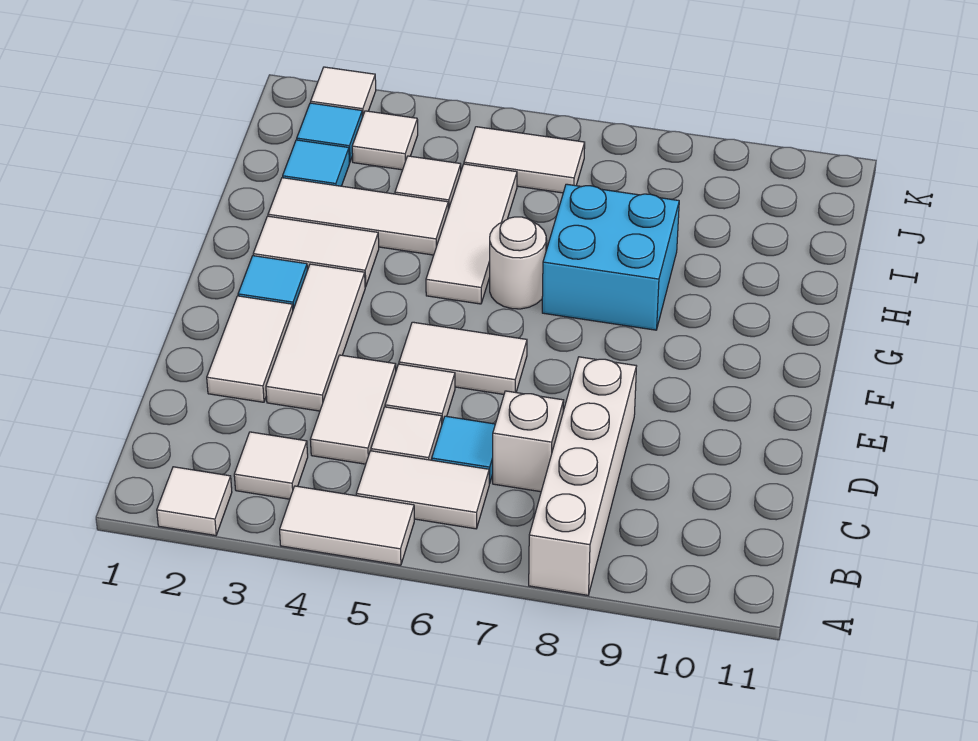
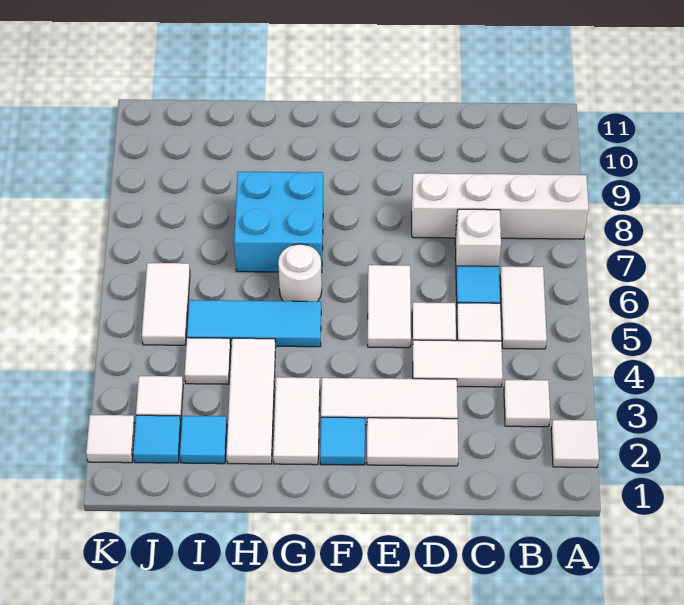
white 1x2 tile [280,486,414,565] -> none
white 1x3 tile [426,164,517,304] -> cyan 1x3 tile [187,300,321,347]

